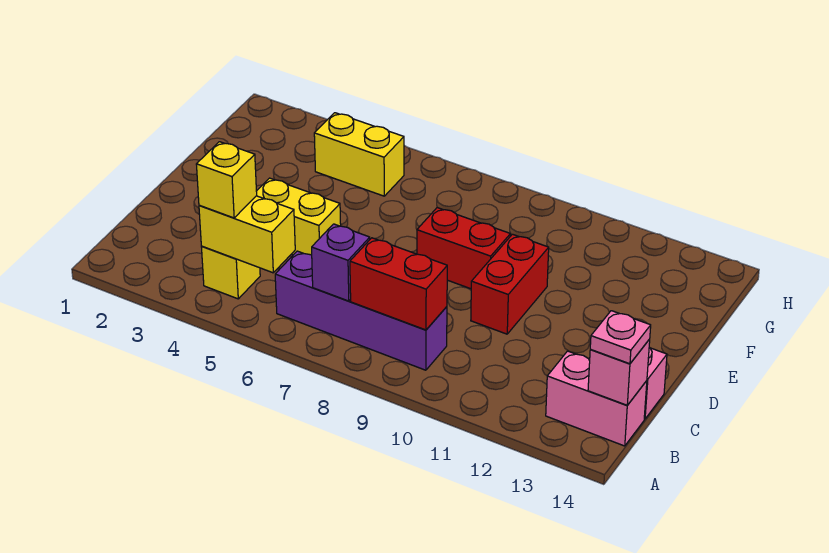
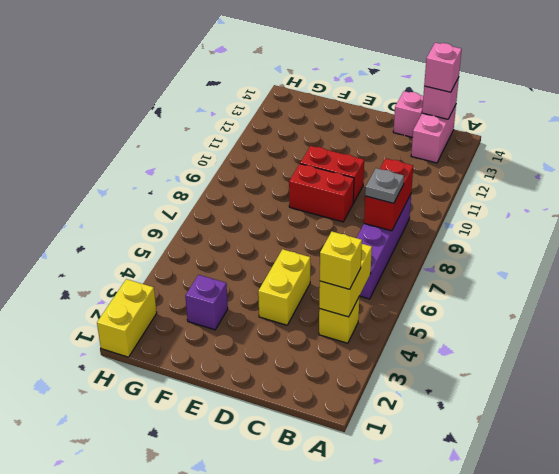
purple 1x1 brick [312,224,370,301] -> purple 1x1 brick moved to [185,275,228,330]
none -> grey 1x1 plate [365,168,404,203]
pink 1x1 plate [590,311,651,364] -> pink 1x1 brick [424,43,462,92]
red 1x2 brick [417,208,510,289] -> red 1x2 brick turned to [289,164,354,222]
yellow 1x2 brick [314,113,404,196] -> yellow 1x2 brick moved to [97,279,157,357]

